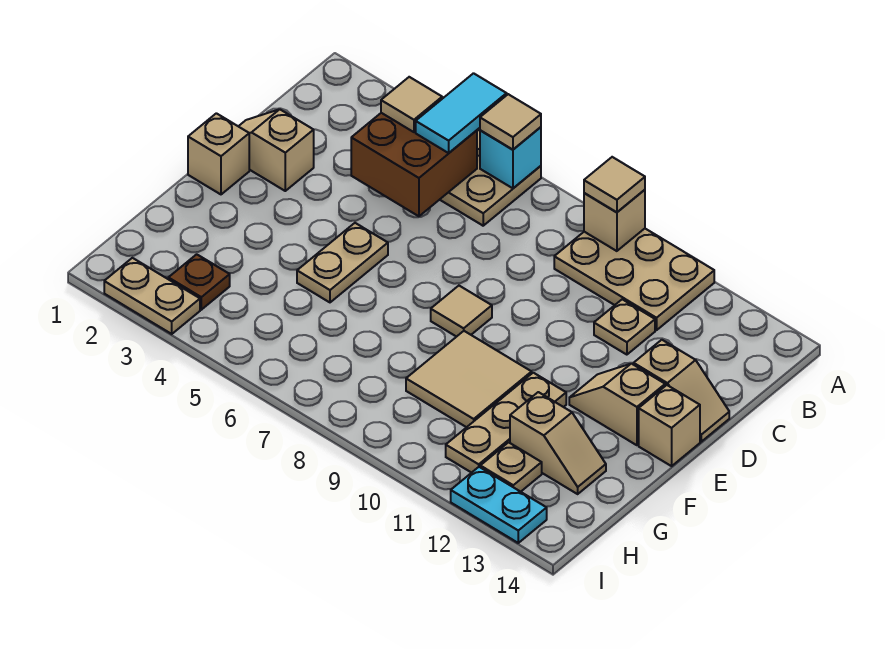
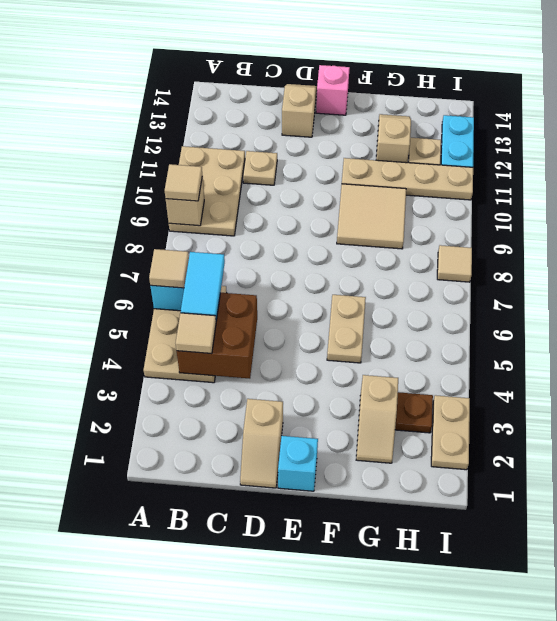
cyan 1x2 tile [416,73,507,153] -> cyan 1x2 tile turned to [181,252,225,321]
tan 1x1 brick [188,113,249,194] -> cyan 1x1 brick [278,436,318,491]
tan 1x2 plate [297,223,388,302] -> tan 1x2 plate turned to [327,295,366,363]
tan 1x1 tile [431,286,492,337] -> tan 1x1 tile moved to [437,245,472,282]
tan 1x2 slope [569,364,665,445] -> tan 1x2 slope moved to [356,375,398,463]
tan 1x1 brick [639,385,700,466] -> pink 1x1 brick [316,65,350,115]
tan 1x3 plate [446,373,566,473] -> tan 1x4 plate [342,158,473,200]

